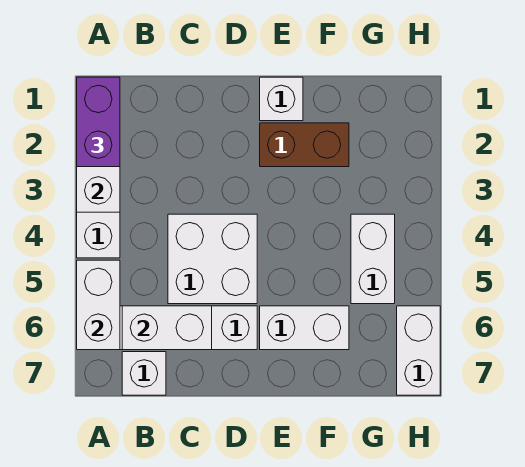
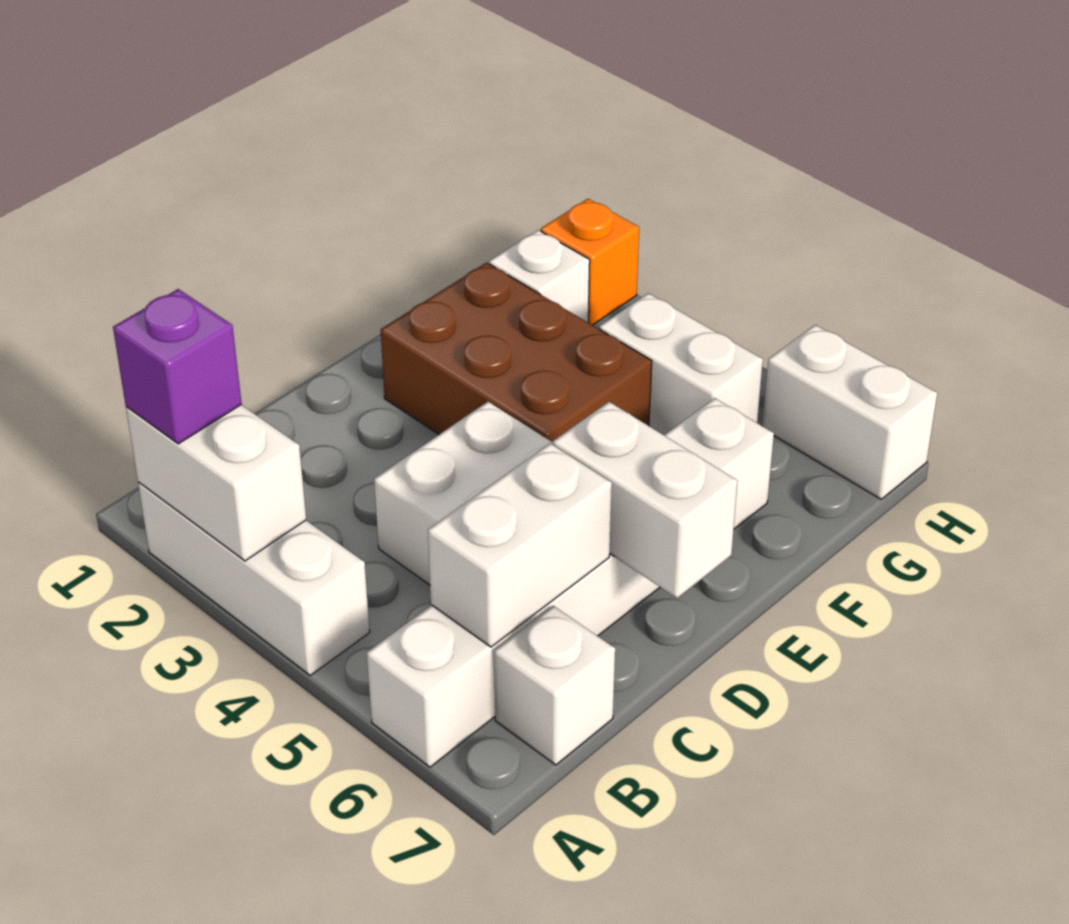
purple 1x2 brick [77,77,120,167] -> purple 1x1 brick [113,289,242,444]
white 1x2 brick [77,260,120,350] -> white 1x2 brick moved to [553,402,738,598]
white 1x1 brick [260,77,303,121] -> white 1x1 brick moved to [489,230,590,322]
brown 1x2 brick [260,123,349,167] -> brown 2x3 brick [381,263,652,442]
none -> orange 1x1 brick [541,199,639,325]

